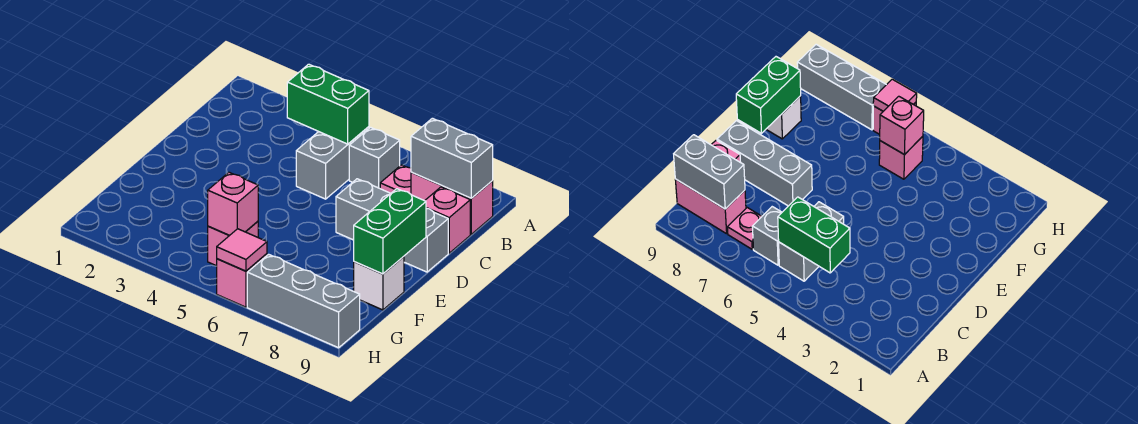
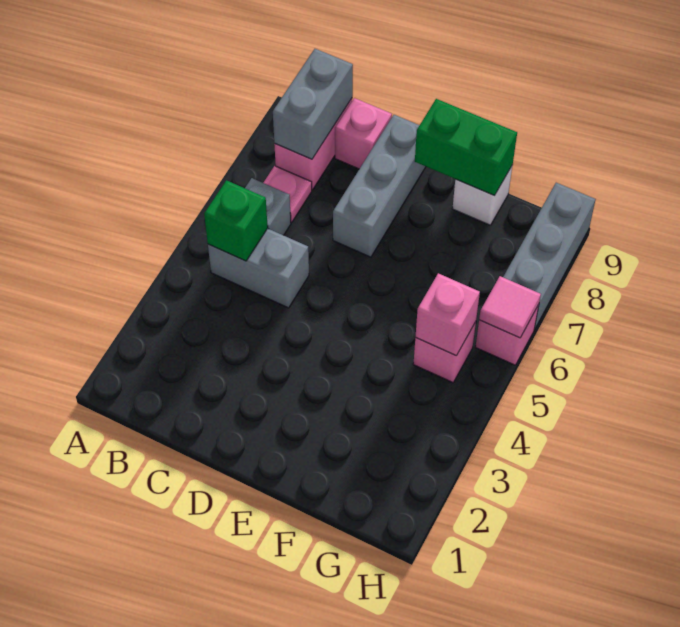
green 1x2 brick [287,64,369,144] -> green 1x1 brick [204,180,268,261]

